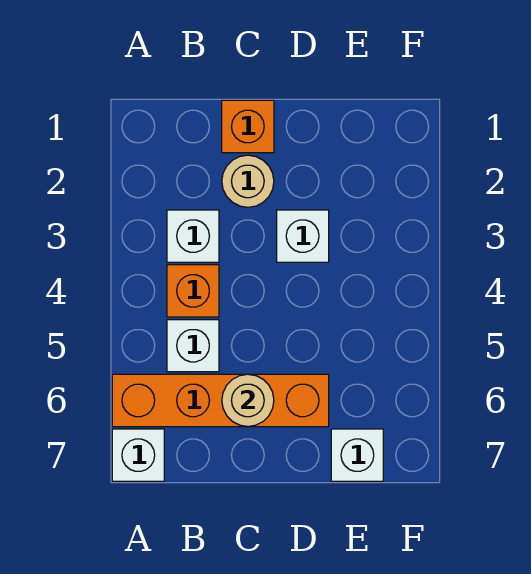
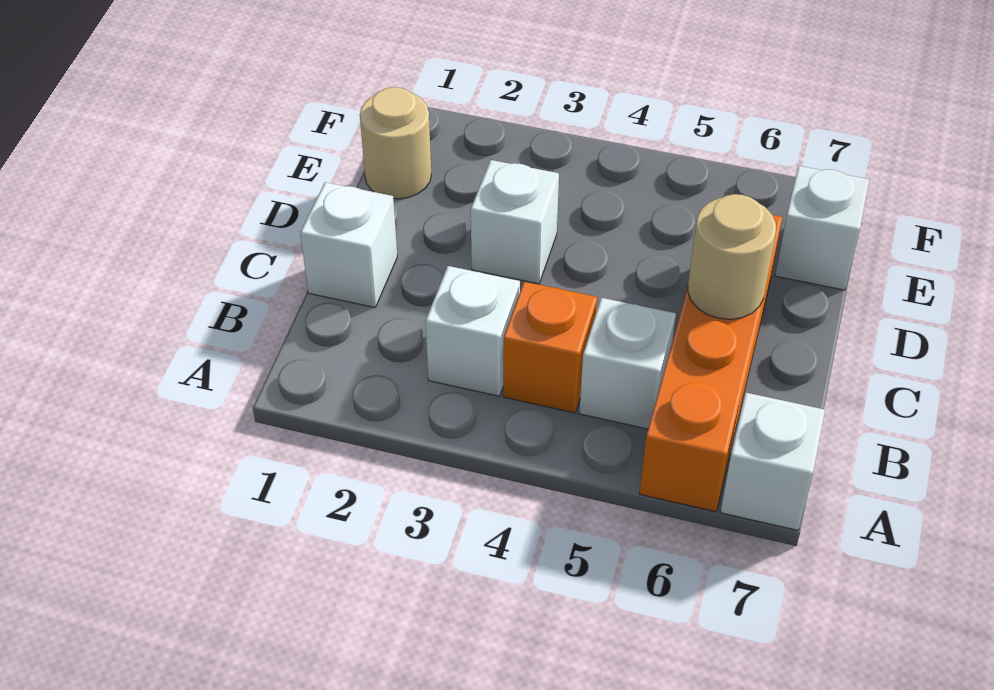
orange 1x1 brick [222,100,274,153] -> white 1x1 brick [300,182,397,307]
tan 1x1 round brick [222,155,274,207] -> tan 1x1 round brick moved to [360,87,431,199]

